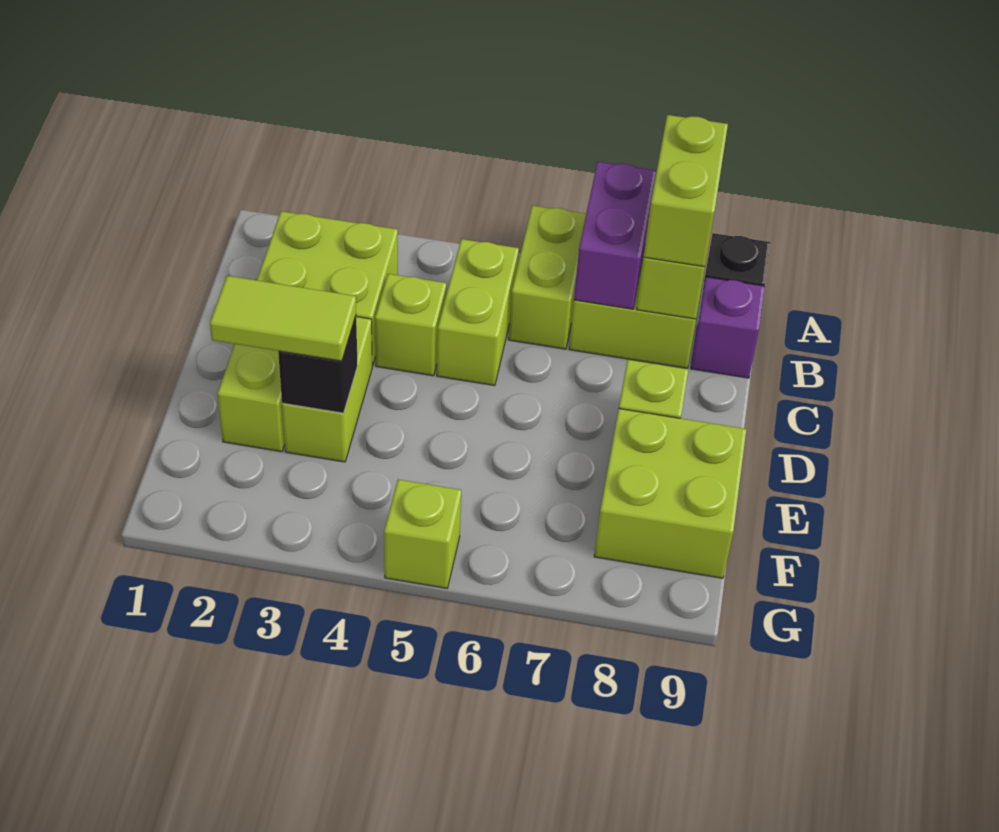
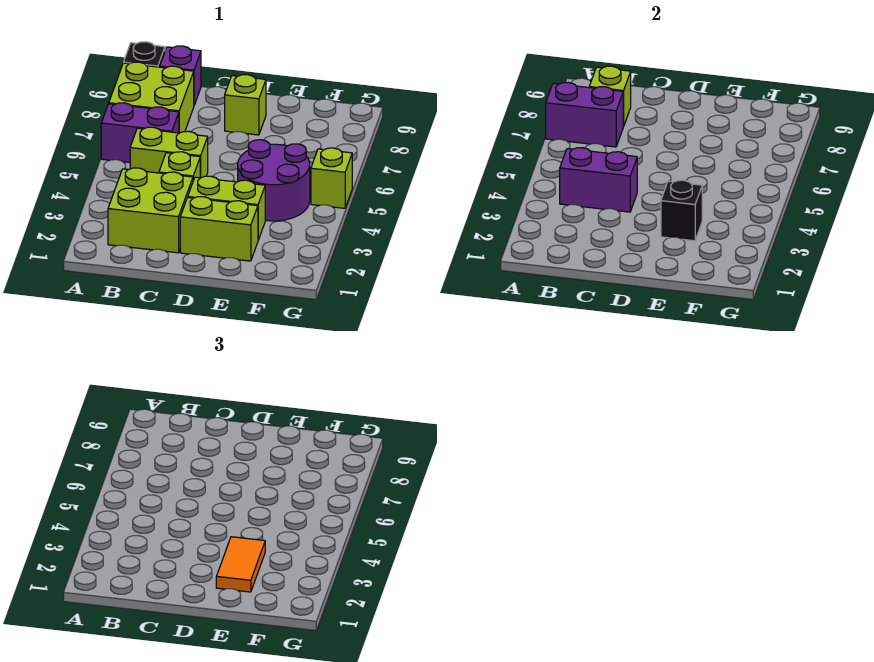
lime 1x2 brick [509,206,586,349] -> purple 1x2 brick [101,103,179,163]
lime 1x2 brick [644,115,728,267] -> none
none -> purple 1x2 brick [560,148,637,212]
lime 1x2 tile [210,276,356,361] -> orange 1x2 tile [216,537,265,592]
none -> purple 2x2 round brick [238,140,310,221]
lime 2x2 brick [594,409,746,578] -> none

